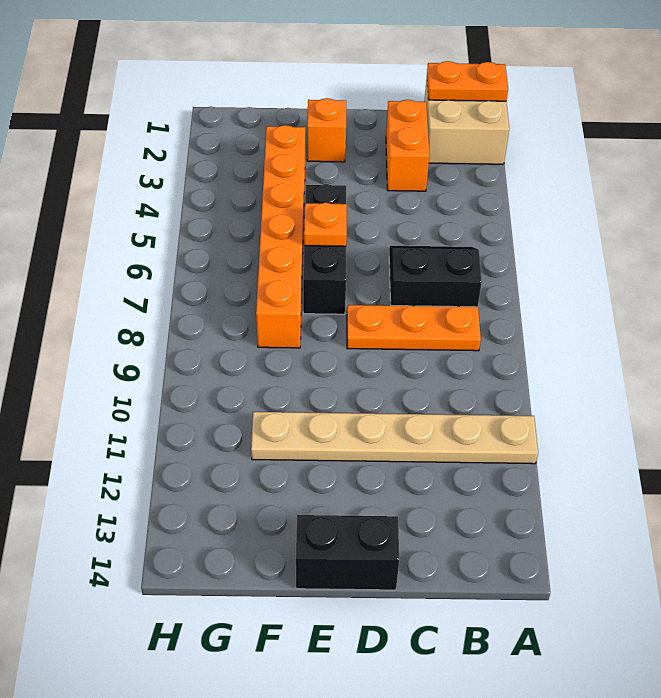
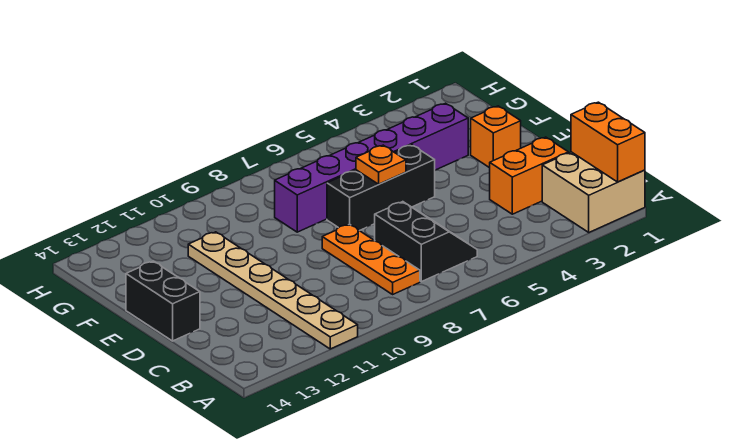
orange 1x2 plate [427,61,508,101] -> orange 1x2 brick [571,102,645,182]
orange 1x6 brick [256,125,305,348] -> purple 1x6 brick [275,103,468,232]

